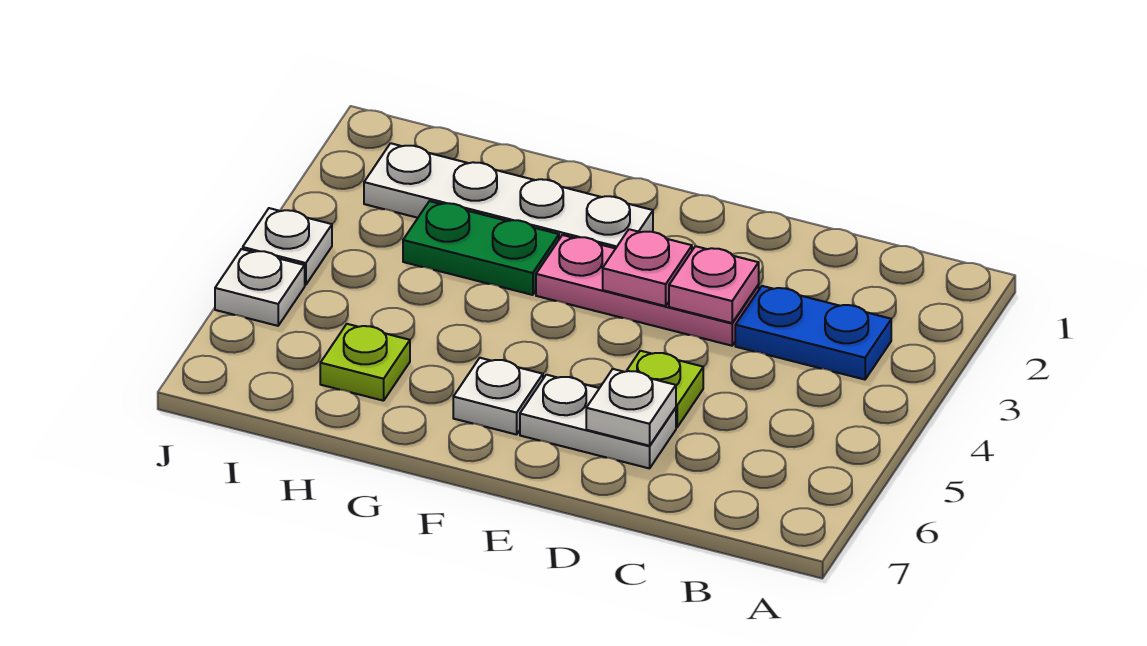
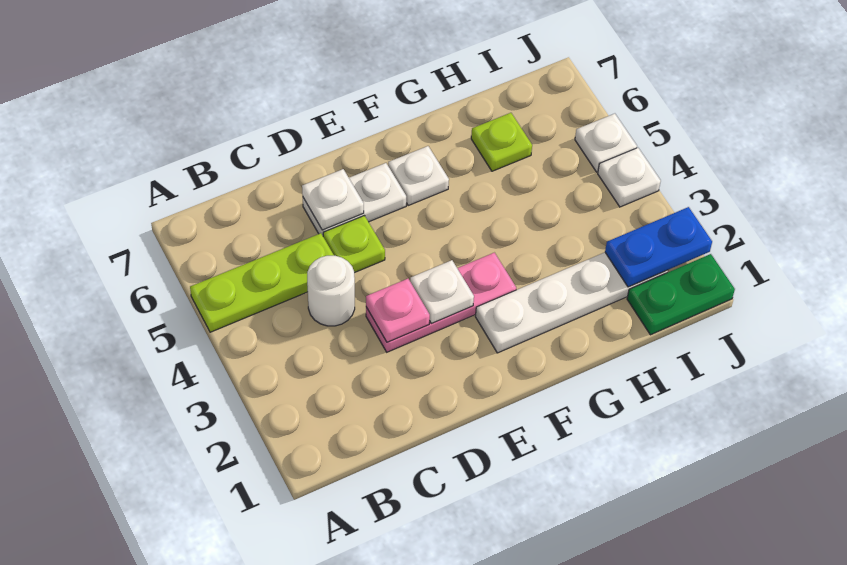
none -> lime 1x3 plate [190,233,334,332]
blue 1x2 plate [735,286,891,380] -> blue 1x2 plate moved to [605,207,712,287]
none -> white 1x1 round brick [307,256,355,326]
pink 1x1 plate [603,229,692,306] -> white 1x1 plate [410,260,474,323]
green 1x2 plate [403,201,559,295] -> green 1x2 plate moved to [627,254,735,335]

